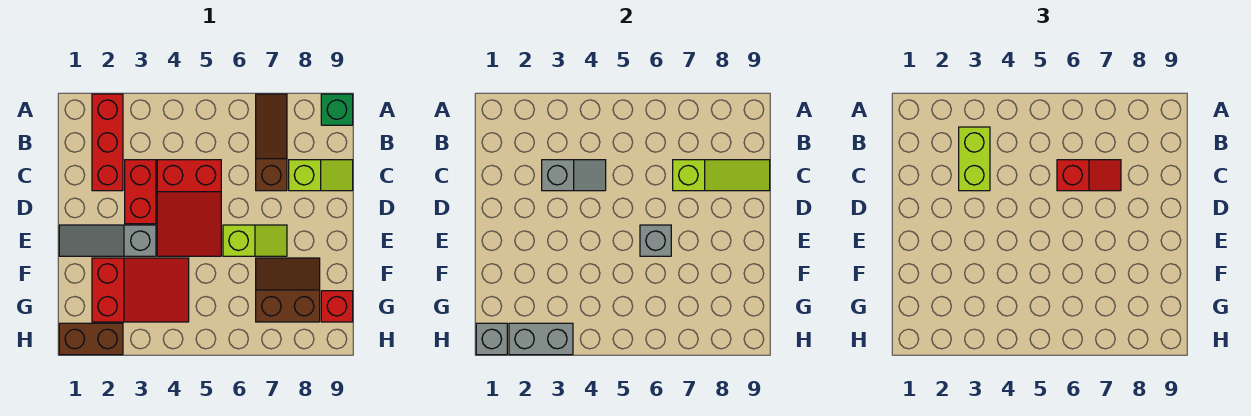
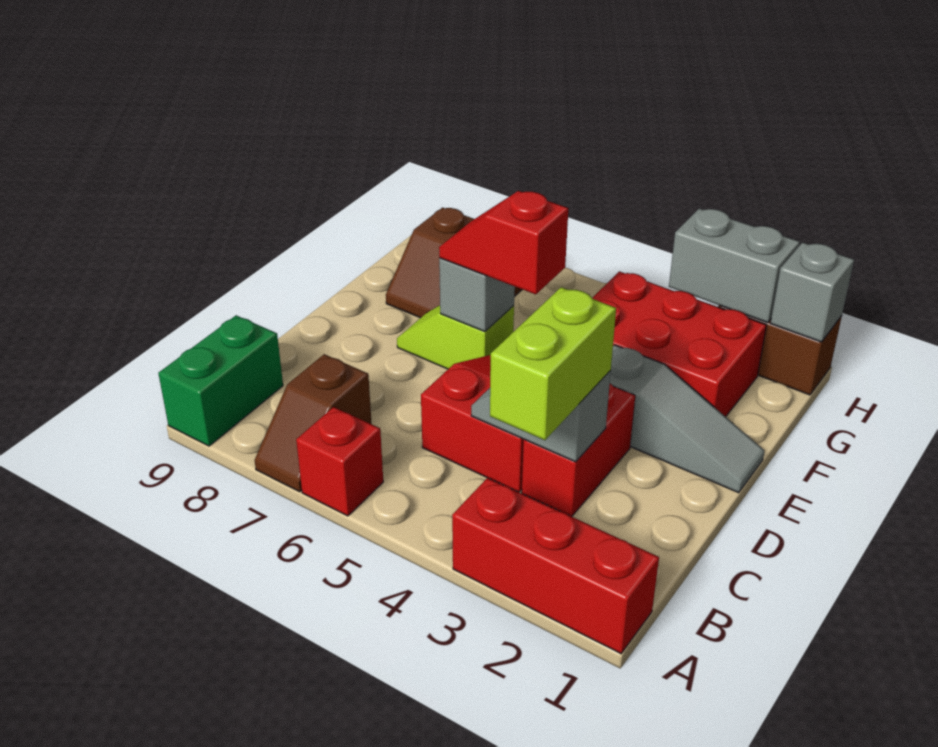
red 1x3 brick [92,94,123,191] -> red 1x3 brick turned to [452,478,659,654]
brown 1x3 slope [256,94,287,191] -> brown 1x2 slope [255,354,372,492]
green 1x1 brick [321,94,353,125] -> green 1x2 brick [158,315,283,446]
red 1x2 slope [1057,160,1121,191] -> red 1x2 slope moved to [439,191,568,294]
lime 1x3 slope [673,160,770,191] -> none
lime 1x2 slope [289,160,353,191] -> none
red 2x3 slope [92,258,189,322] -> red 2x3 brick [592,271,766,417]
red 1x1 brick [321,291,353,322] -> red 1x1 brick moved to [296,407,383,516]

